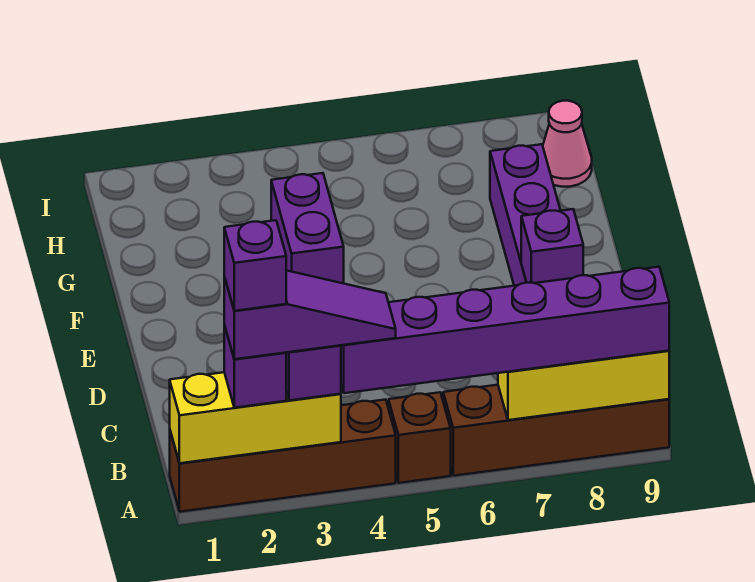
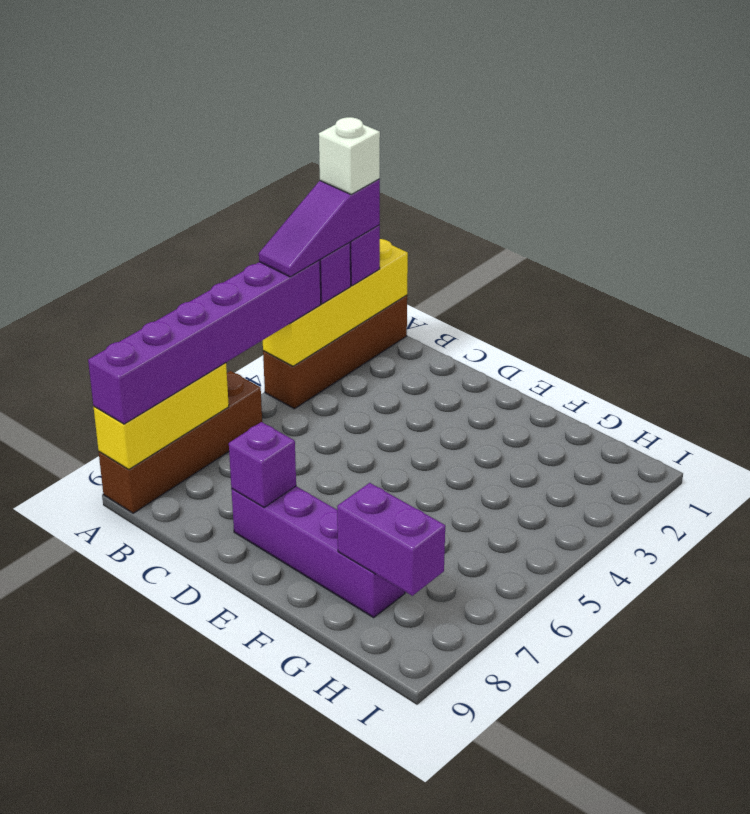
yellow 1x3 brick [170,372,341,463] -> yellow 1x4 brick [263,239,408,366]
purple 1x1 brick [224,220,286,311] -> white 1x1 brick [319,117,380,195]
brown 1x1 brick [389,392,451,483] -> none
purple 1x2 brick [271,173,344,283] -> purple 1x2 brick moved to [337,483,445,596]
pink 1x1 cone [543,101,592,187] -> none

